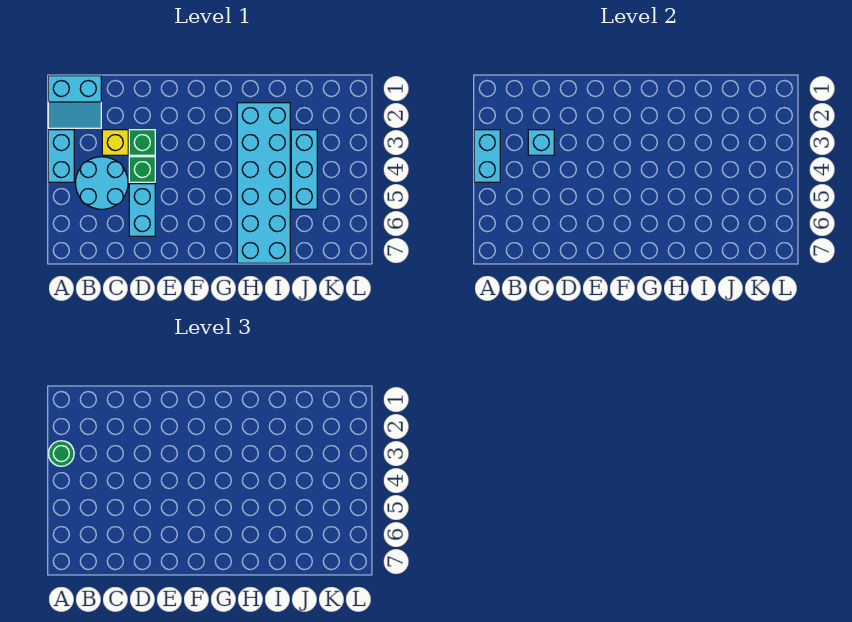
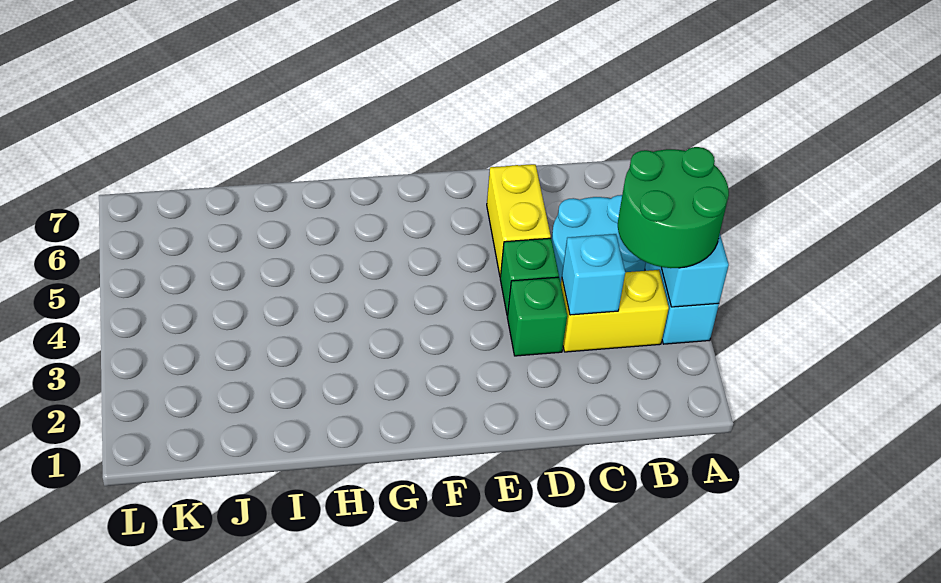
cyan 2x2 slope [48,76,101,128] -> none
green 1x1 round brick [49,441,74,466] -> green 2x2 round brick [618,147,729,268]
yellow 1x1 brick [102,130,128,155] -> yellow 1x2 brick [561,270,669,352]
cyan 1x2 brick [129,184,155,236] -> yellow 1x2 brick [487,164,551,277]
cyan 2x6 brick [237,103,290,263] -> none
cyan 1x3 brick [291,130,317,209] -> none

